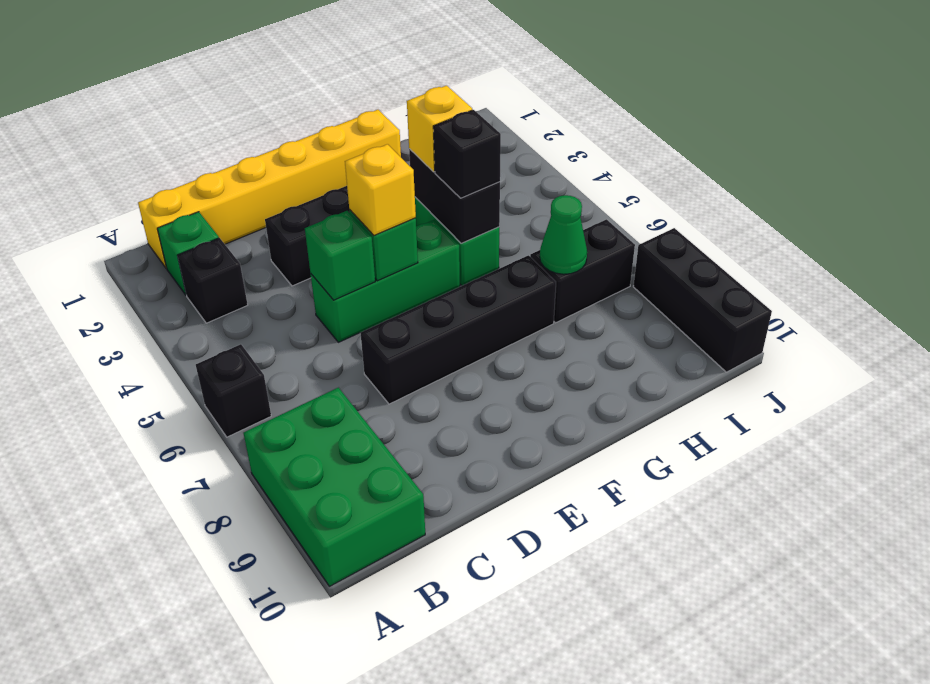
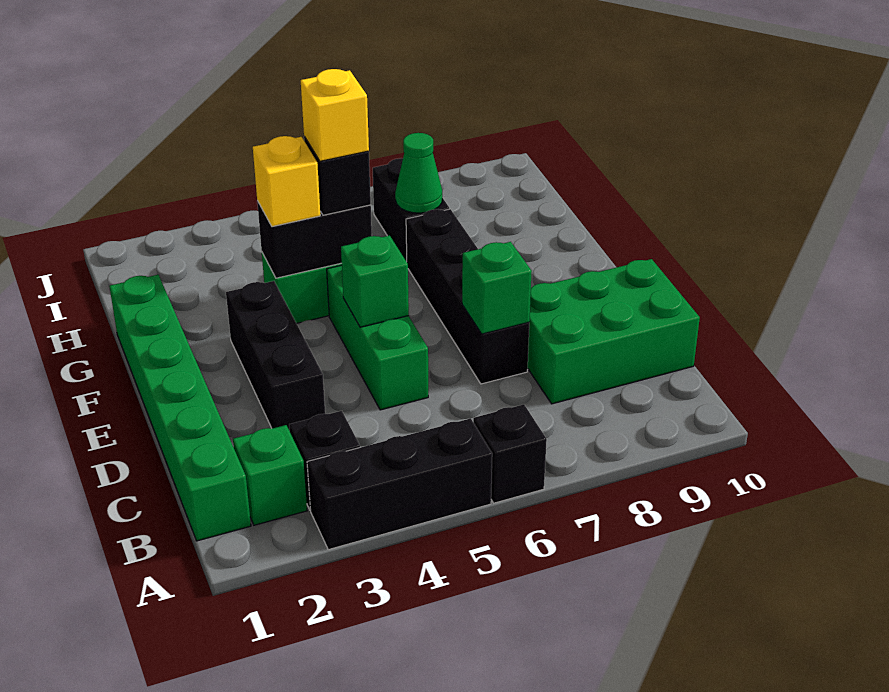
green 2x3 brick [243,388,425,586] -> green 2x3 brick moved to [528,259,700,404]
yellow 1x6 brick [138,110,401,268] -> green 1x6 brick [110,275,251,541]
green 1x1 brick [305,211,375,300] -> green 1x1 brick moved to [462,242,532,334]
yellow 1x1 brick [345,144,416,235] -> yellow 1x1 brick moved to [301,69,369,161]
black 1x3 brick [633,228,772,372] -> black 1x3 brick moved to [307,418,492,550]

